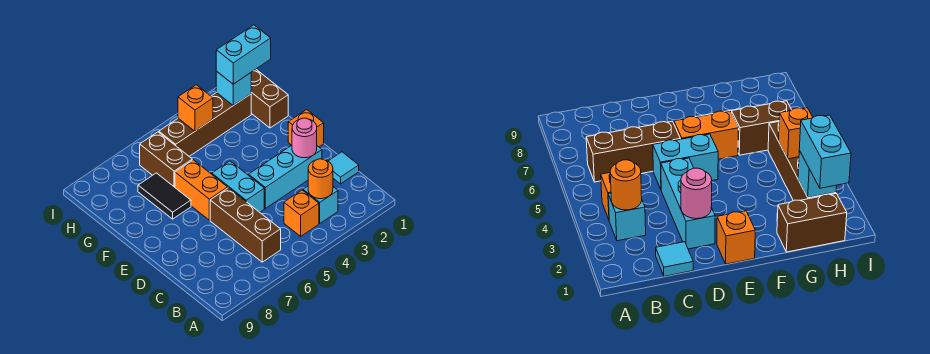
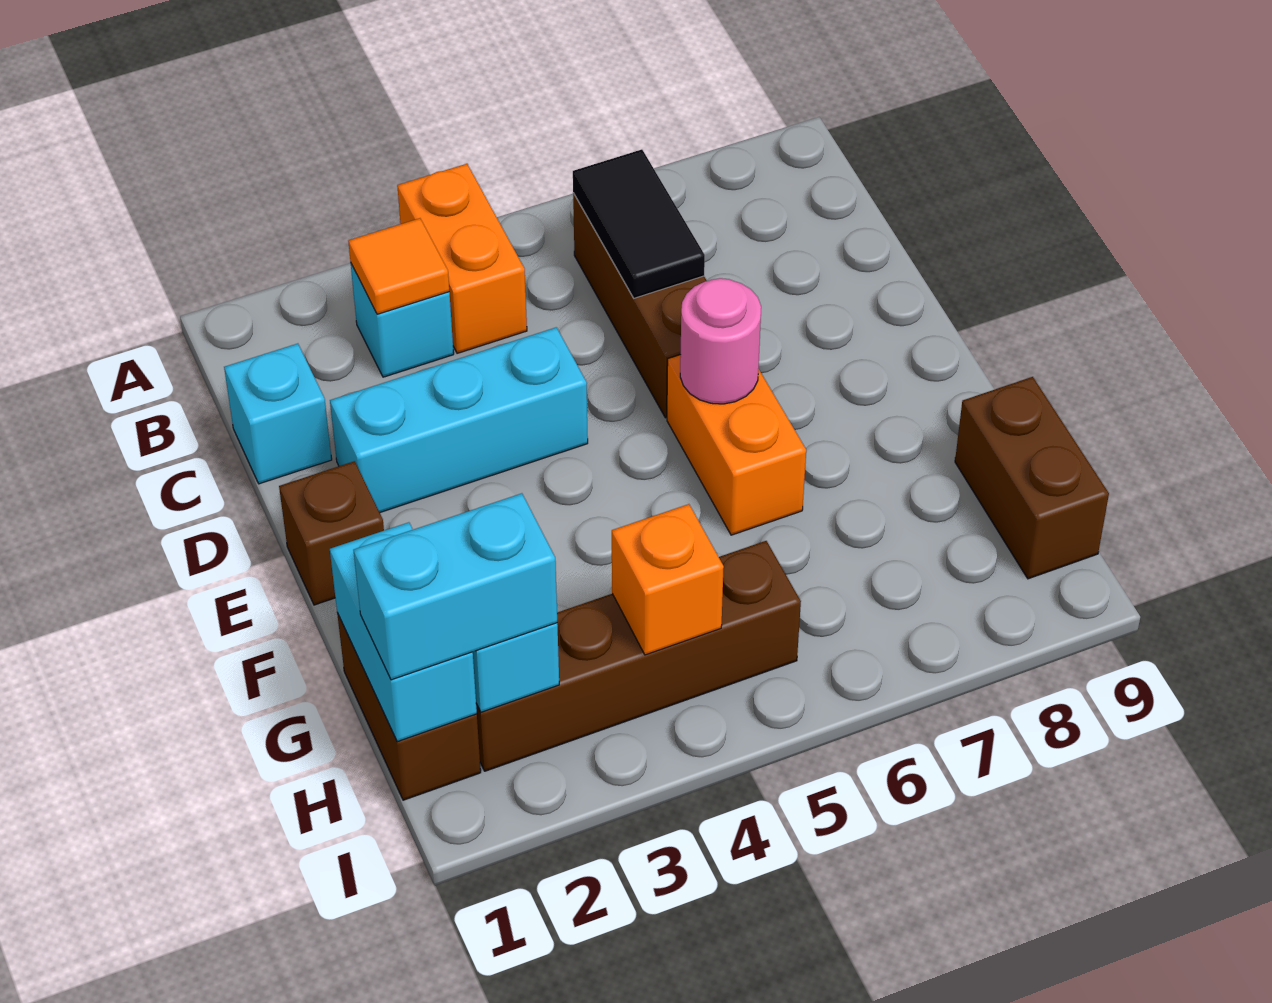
orange 1x1 round brick [308,159,333,199] -> orange 1x1 tile [348,218,449,314]
orange 1x1 brick [284,190,319,236] -> orange 1x2 brick [397,164,527,353]
cyan 1x1 tile [328,152,359,184] -> cyan 1x1 brick [224,344,332,484]
pink 1x1 round brick [292,118,317,158] -> pink 1x1 round brick moved to [680,278,761,404]
cyan 1x2 brick [212,161,264,212] -> cyan 1x2 brick moved to [330,522,477,742]
orange 1x1 brick [288,110,324,147] -> brown 1x1 brick [279,461,384,605]
black 1x2 tile [138,173,191,219] -> black 1x2 tile moved to [573,149,705,298]
brown 1x2 brick [140,132,192,187] -> brown 1x2 brick moved to [955,377,1109,579]

